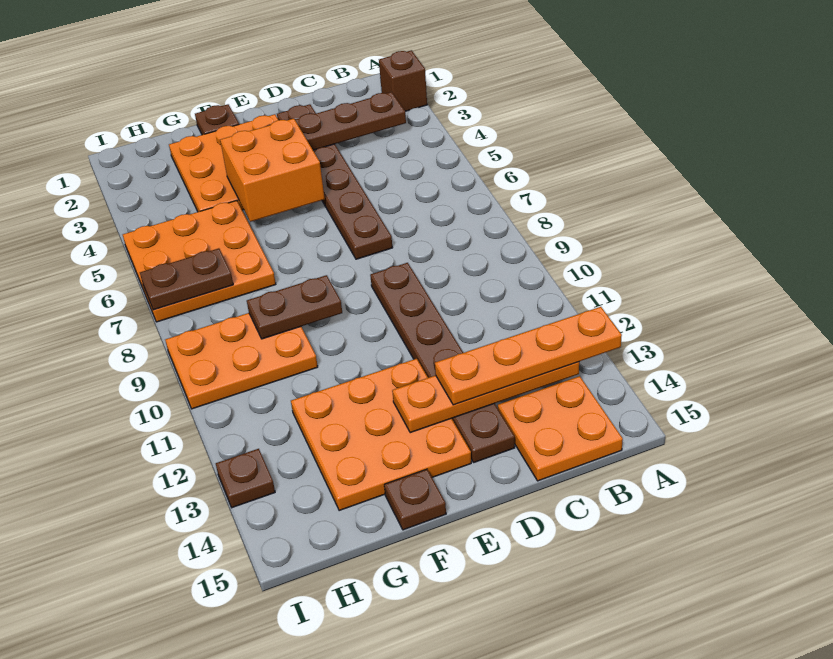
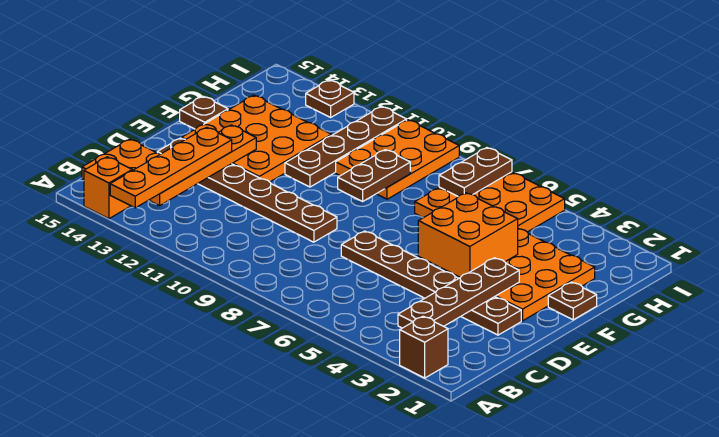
none -> orange 1x1 brick [84,157,132,219]
none -> brown 1x4 plate [285,106,407,187]

